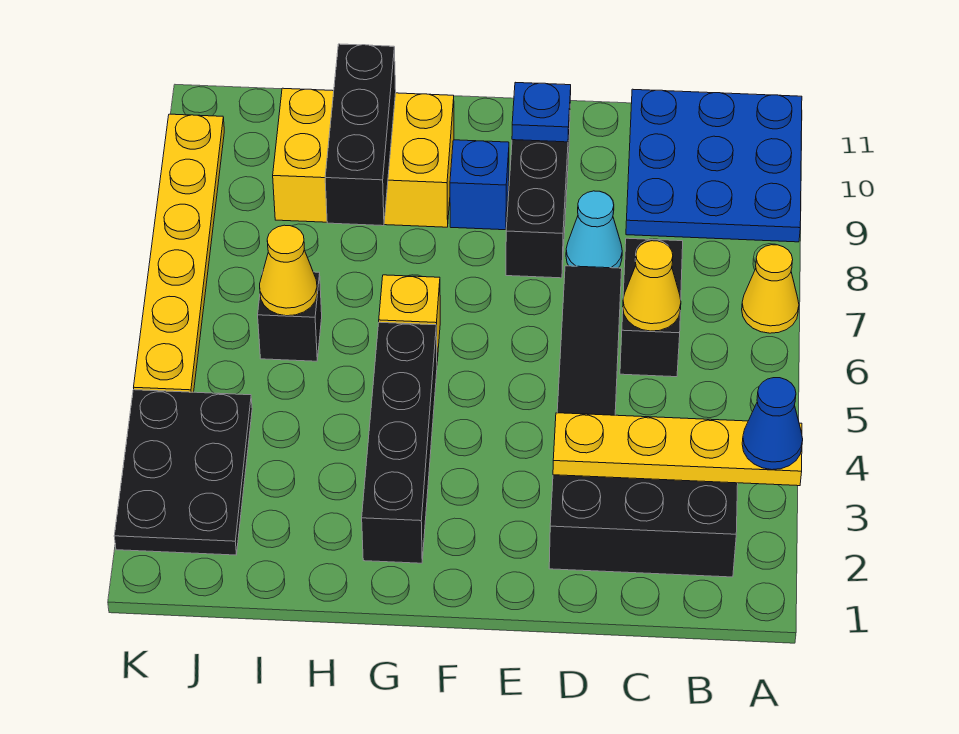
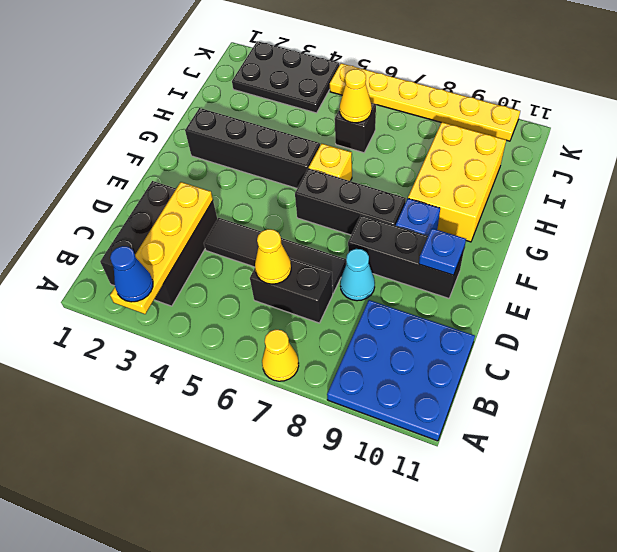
black 1x3 brick [325,44,396,226] -> black 1x3 brick moved to [295,168,406,235]

